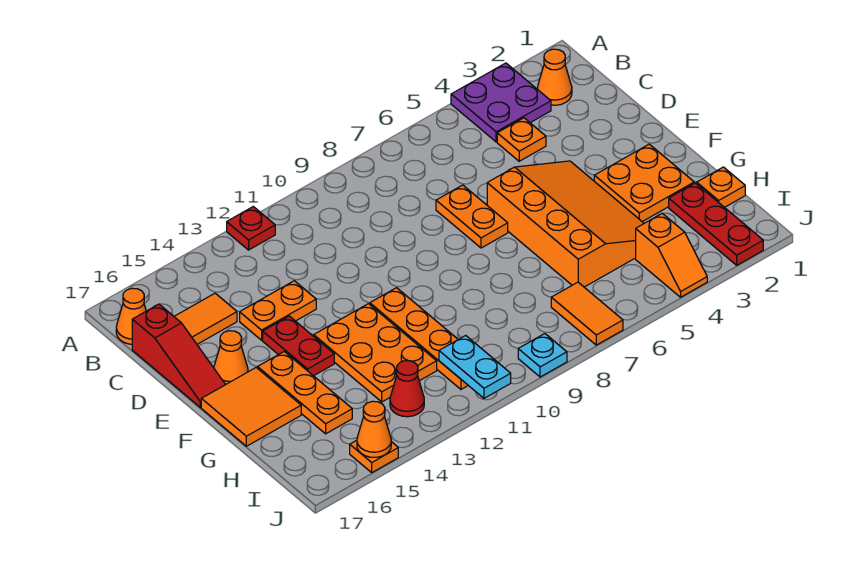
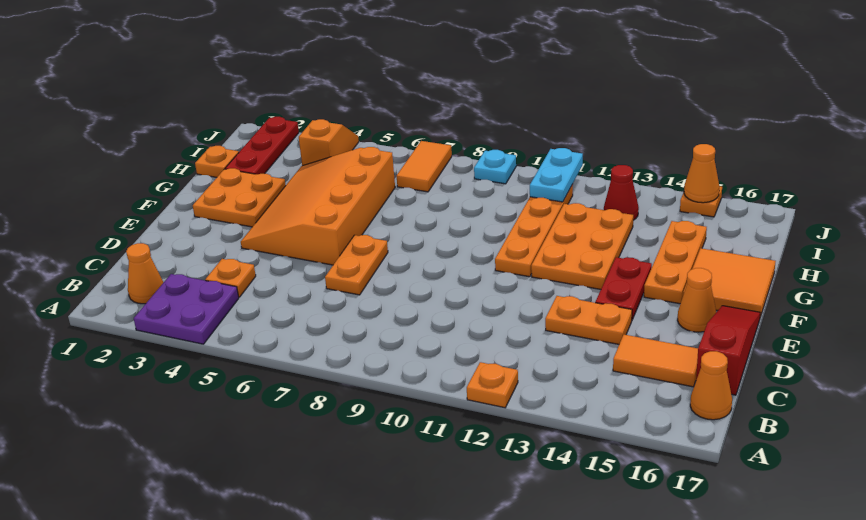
red 1x1 plate [227,207,275,250] -> orange 1x1 plate [467,362,518,408]

